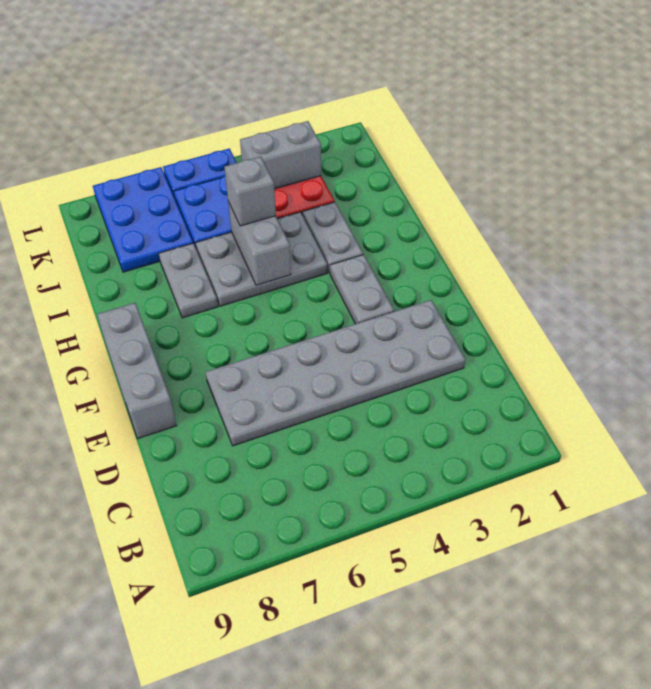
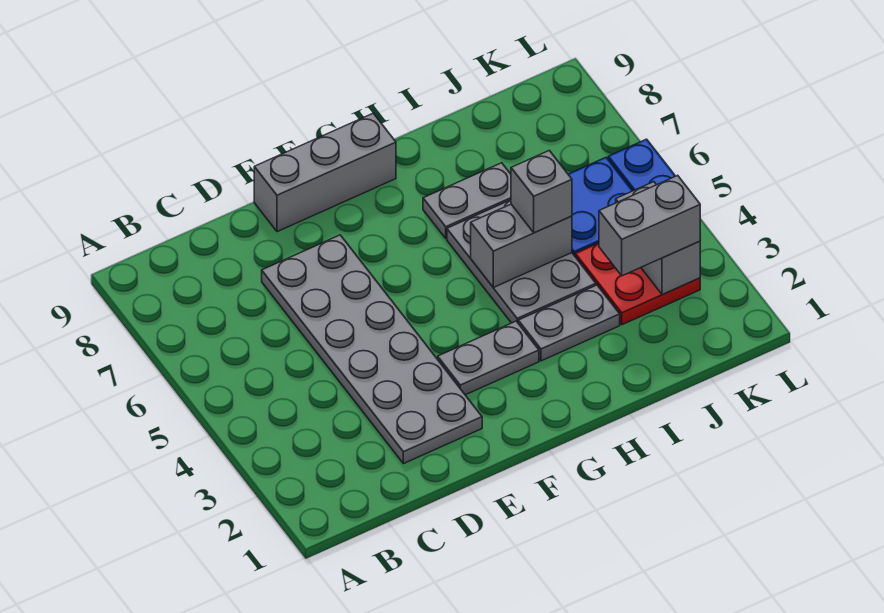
none -> grey 1x2 brick [599,175,700,276]
blue 2x3 plate [93,167,193,272] -> none

